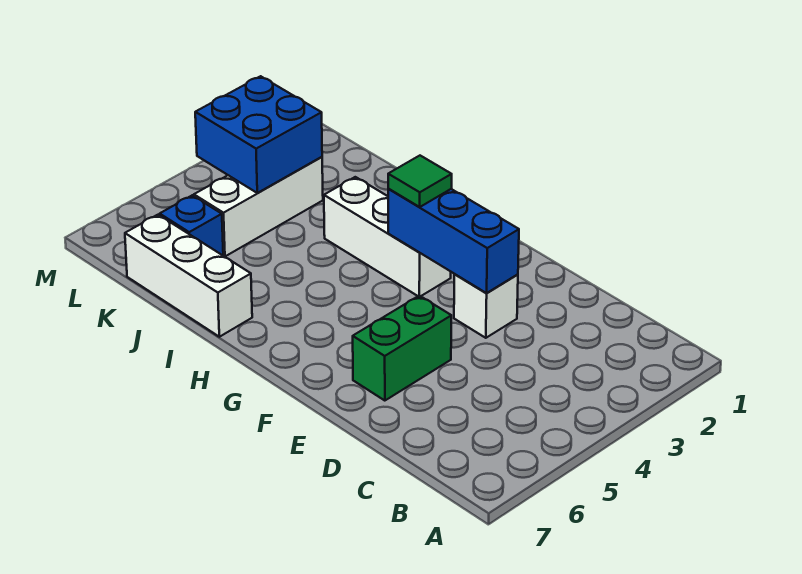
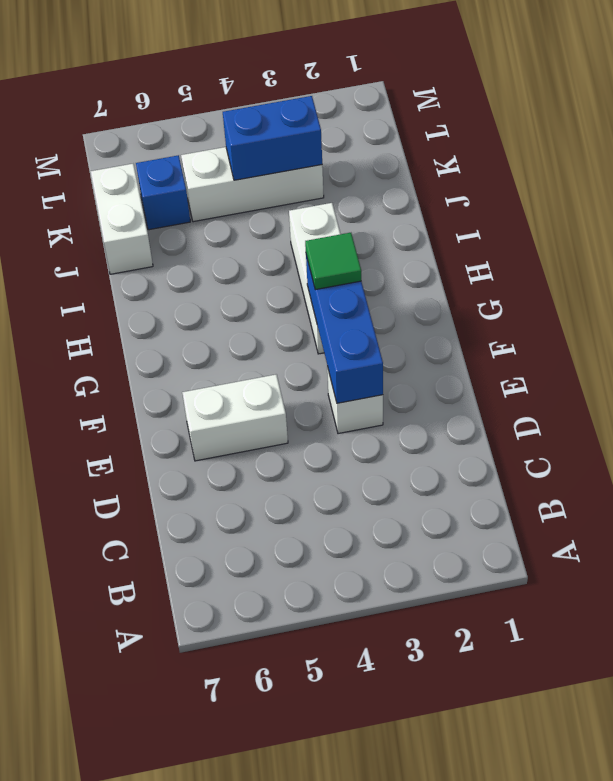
green 1x2 brick [353,296,451,401] -> white 1x2 brick [182,374,288,461]
white 1x3 brick [125,215,252,337] -> white 1x2 brick [90,164,153,274]
blue 2x2 brick [195,76,322,193] -> blue 1x2 brick [223,96,322,180]

